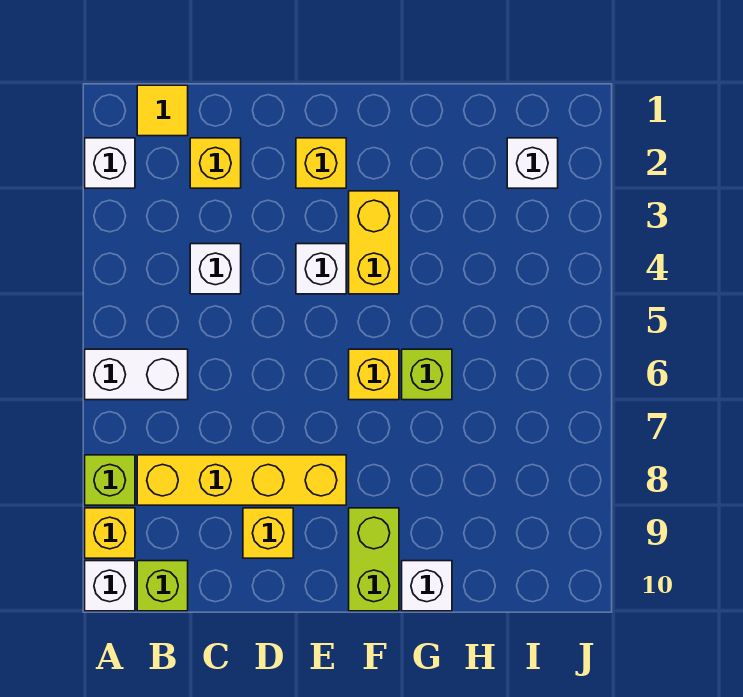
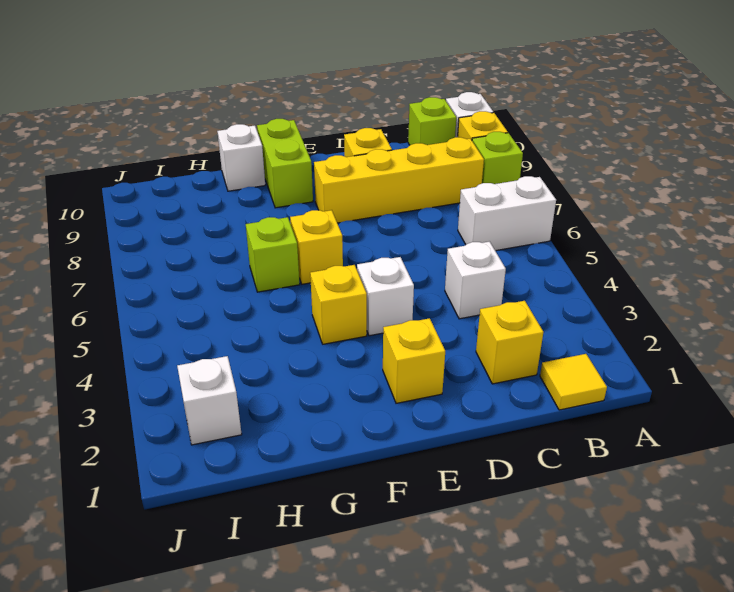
white 1x1 brick [85,138,135,188] -> none
yellow 1x2 brick [349,191,399,294] -> yellow 1x1 brick [310,265,367,344]

